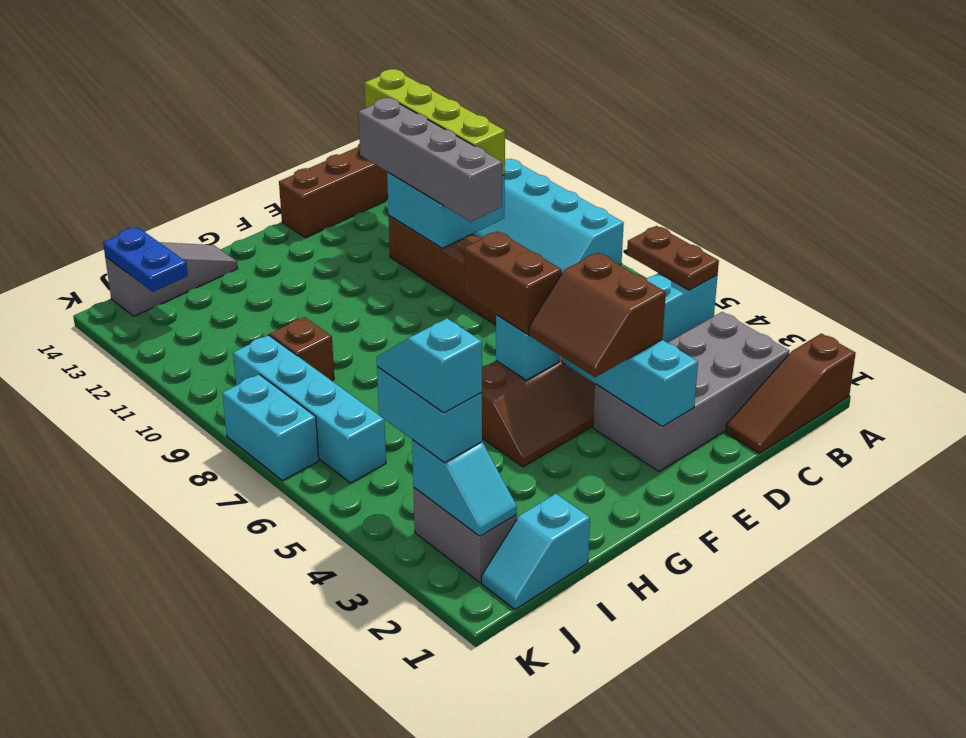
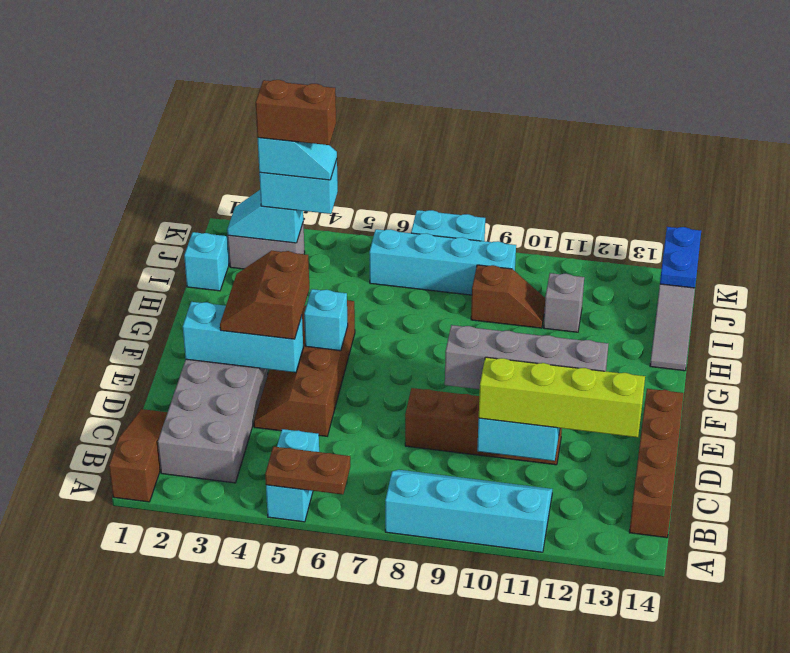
brown 2x2 slope [529,253,666,377] -> brown 2x2 slope turned to [220,251,309,339]
brown 1x2 brick [464,231,562,334] -> brown 1x2 brick moved to [256,80,336,145]
none -> grey 1x1 brick [544,273,584,332]
blue 1x2 plate [103,227,188,292] -> blue 1x2 plate turned to [660,227,701,288]

